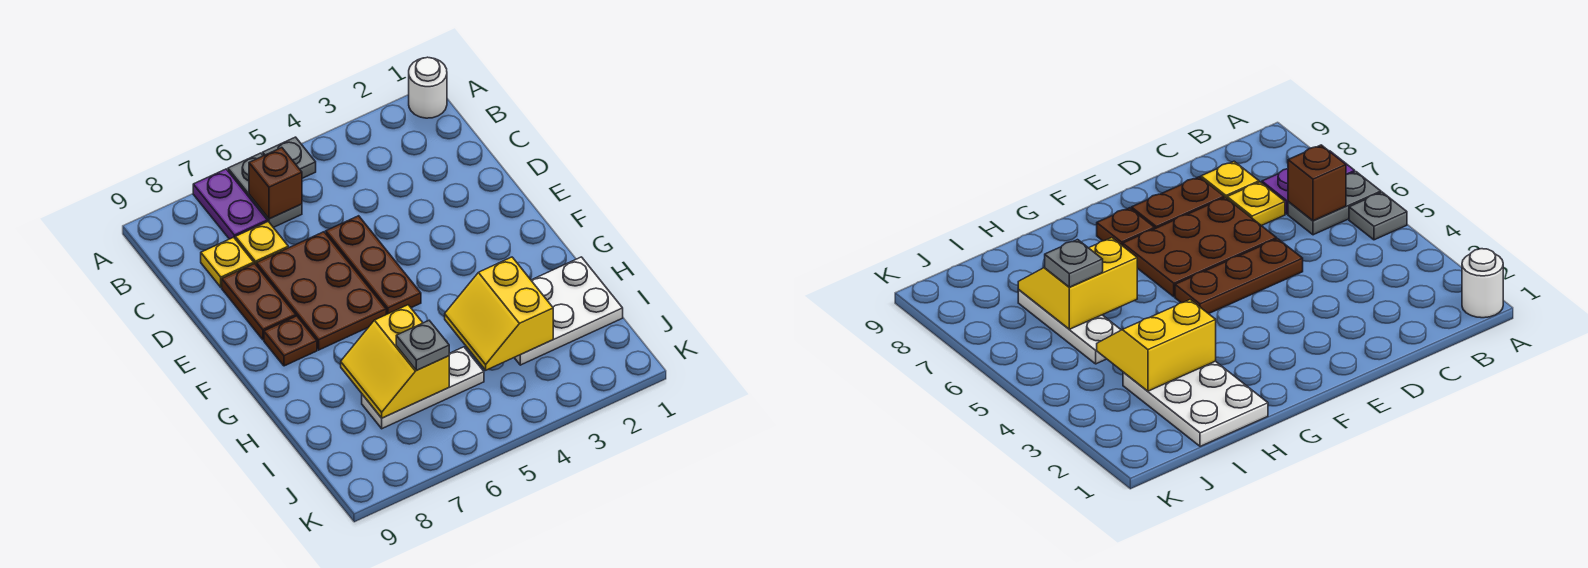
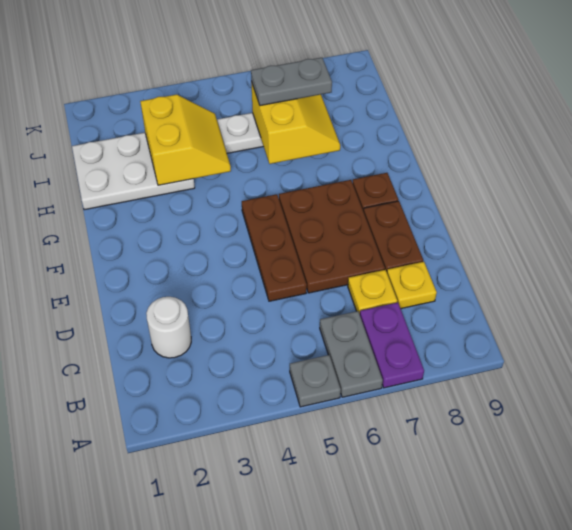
white 1x1 round brick [409,57,447,118] -> white 1x1 round brick moved to [146,297,191,358]
brown 1x1 brick [249,148,302,219] -> none
grey 1x1 plate [396,321,449,371] -> grey 1x2 plate [251,58,332,106]

